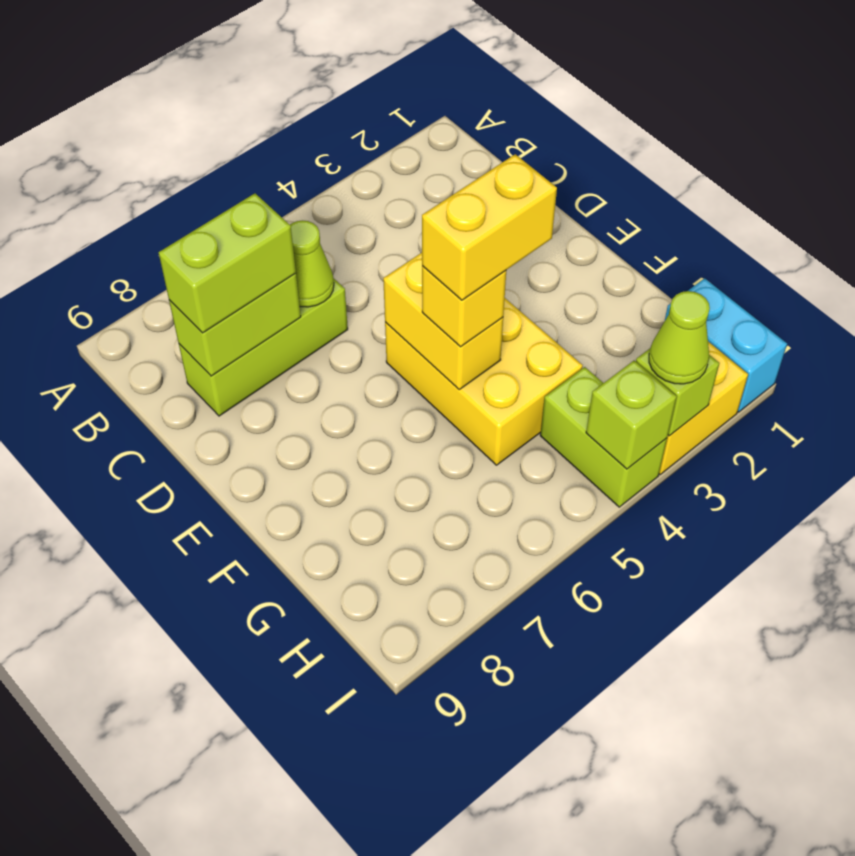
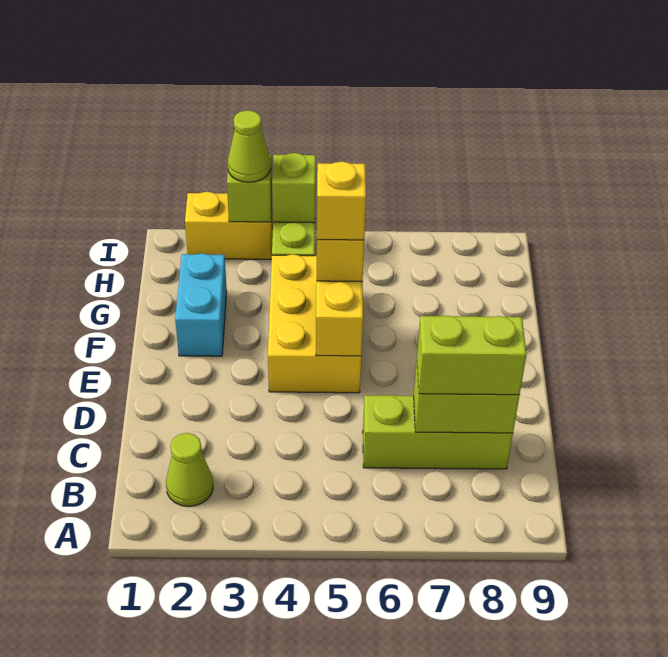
lime 1x1 cone [290,220,334,307] -> lime 1x1 cone moved to [166,433,213,507]
yellow 1x2 brick [422,154,557,300] -> yellow 1x1 brick [317,161,366,240]
cyan 1x2 brick [665,278,787,412] -> cyan 1x2 brick moved to [175,253,227,356]

